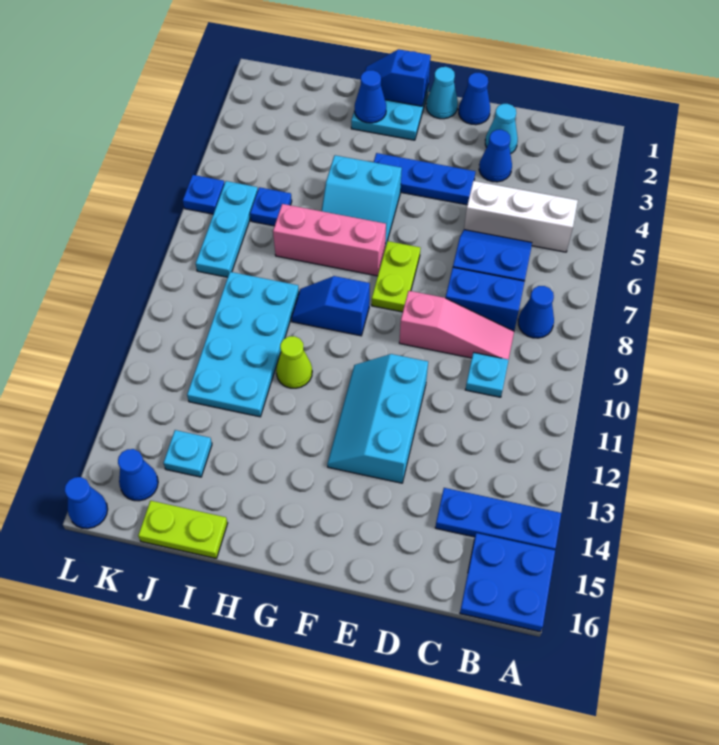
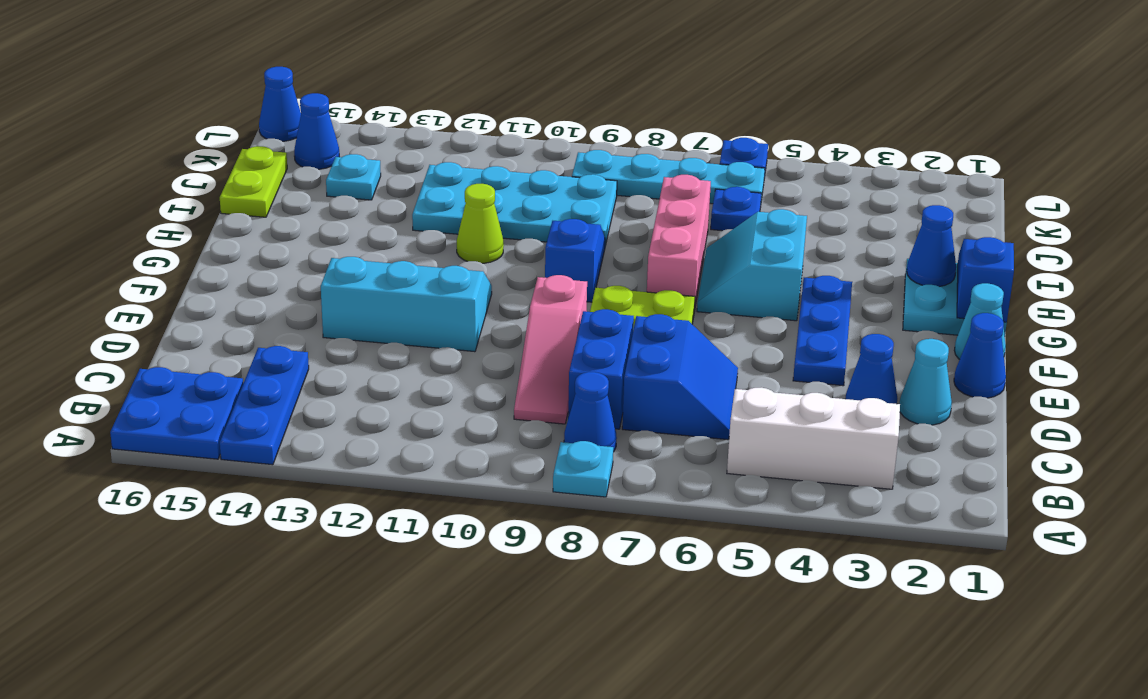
white 1x3 brick [464,181,578,252] -> white 1x3 brick turned to [727,388,900,489]
cyan 1x1 plate [465,353,508,397] -> cyan 1x1 plate moved to [553,441,613,497]
cyan 1x3 plate [196,181,258,277] -> cyan 1x4 plate [572,150,765,204]

